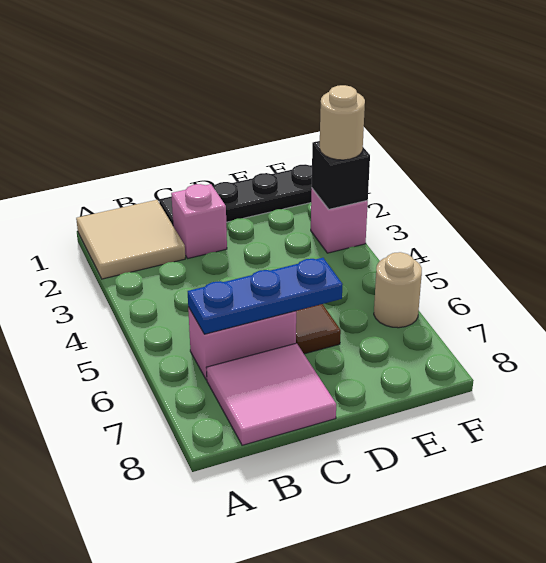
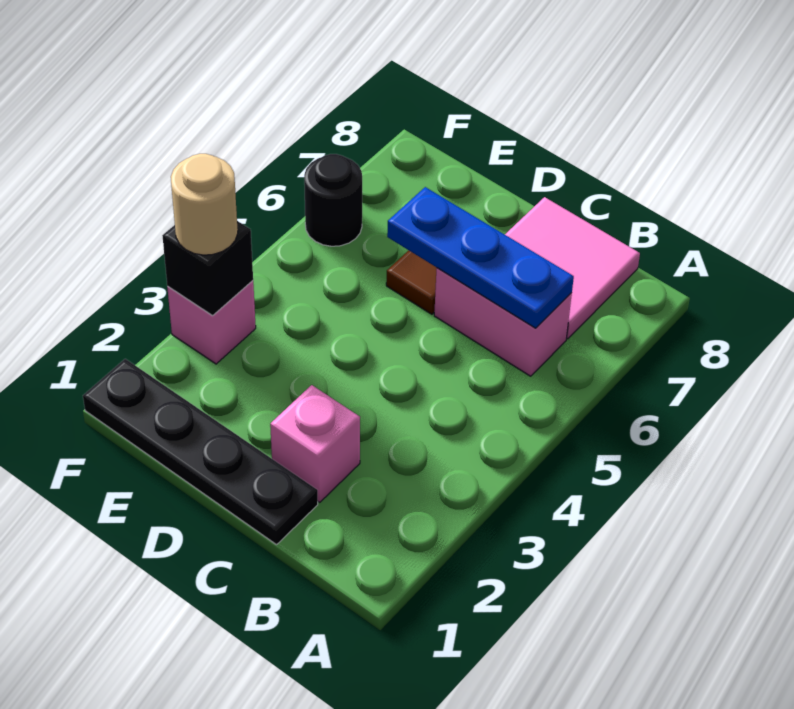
tan 2x2 tile [76,200,185,279] -> none
tan 1x1 round brick [374,252,422,328] -> black 1x1 round brick [304,154,362,246]

